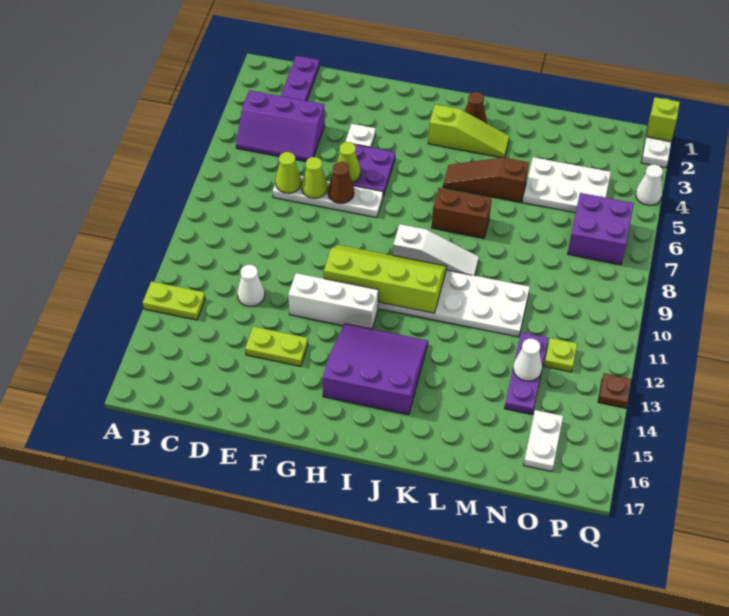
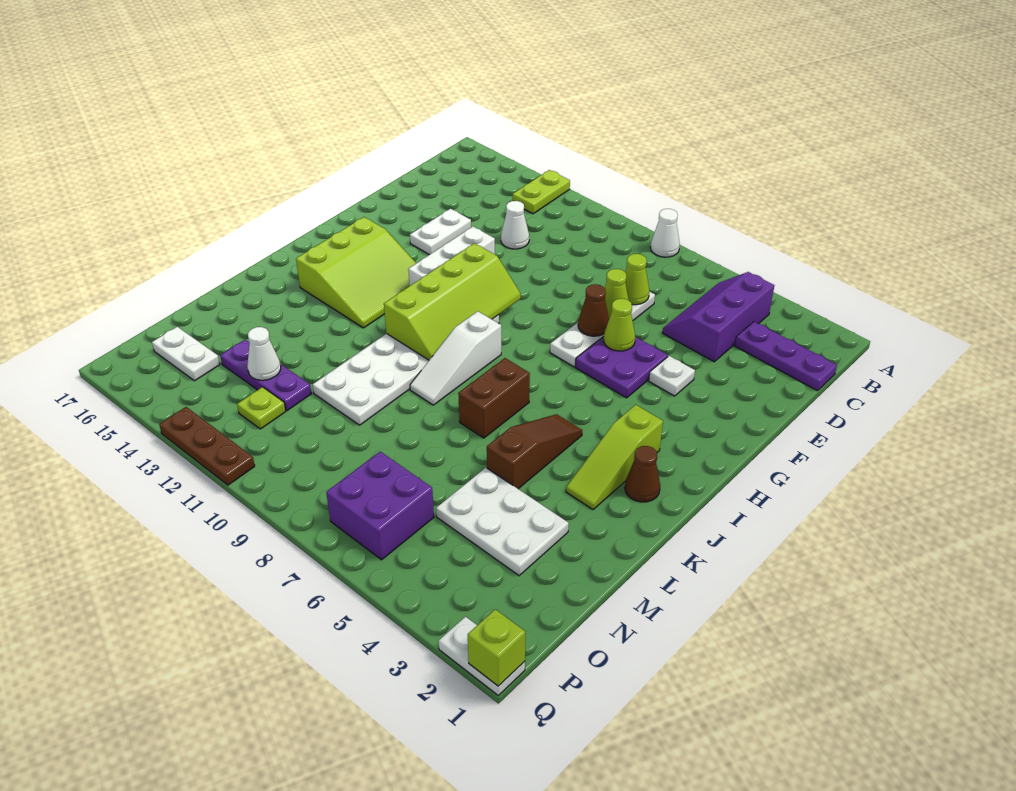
lime 1x2 plate [245,327,308,366] -> white 1x2 plate [410,209,471,255]
purple 3x3 slope [323,324,428,415] -> lime 3x3 slope [296,217,416,328]
white 2x3 plate [523,157,611,213] -> white 2x3 plate turned to [436,468,569,576]
white 1x1 cone [636,165,663,205] -> white 1x1 cone moved to [650,209,680,257]
brown 1x1 plate [598,373,632,408] -> brown 1x3 plate [159,407,255,485]

